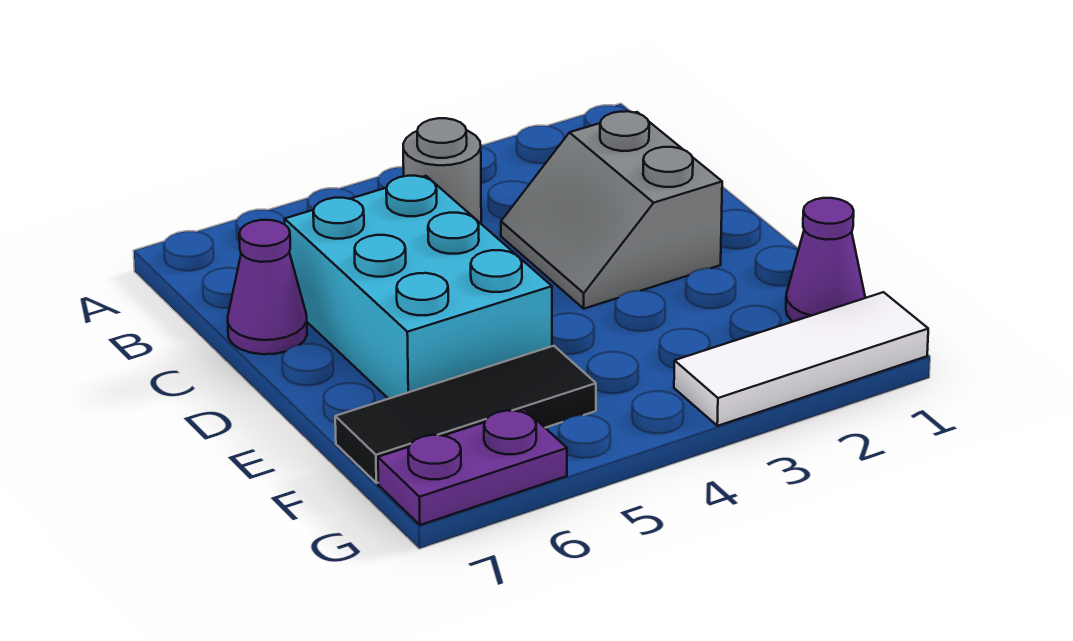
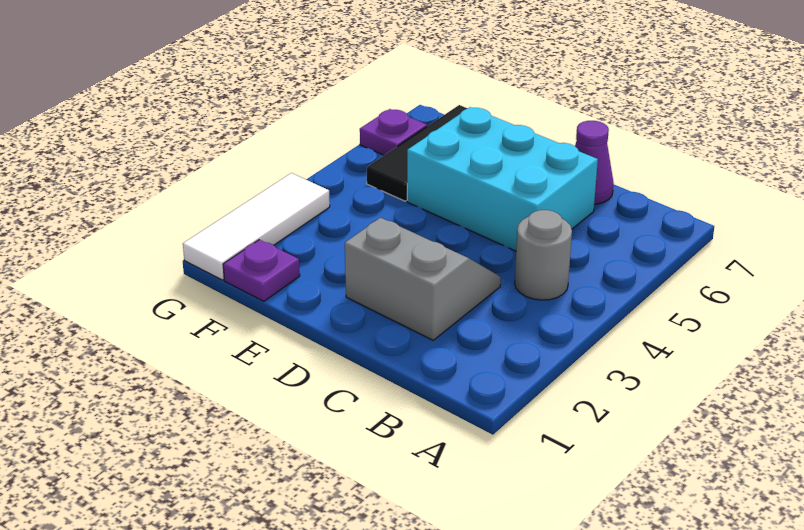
purple 1x1 cone [786,198,865,322] -> purple 1x1 plate [223,240,300,301]
purple 1x2 plate [378,409,567,525] -> purple 1x1 plate [360,109,427,155]

